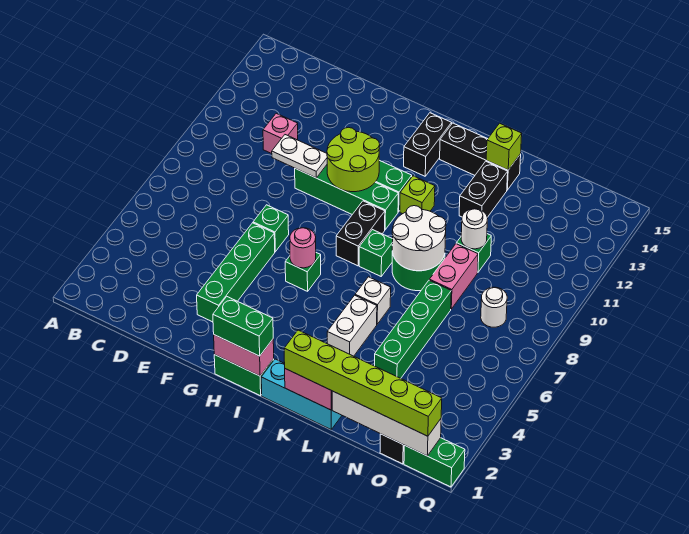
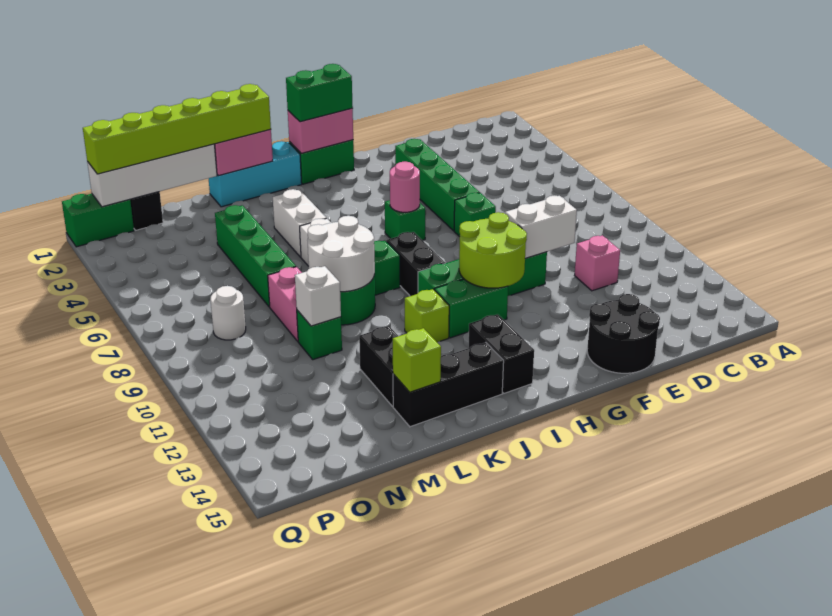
white 1x2 plate [272,135,327,178] -> white 1x2 brick [505,196,577,259]
none -> black 2x2 round brick [587,294,660,373]
white 1x1 round brick [461,209,488,249] -> white 1x1 brick [295,266,341,326]

